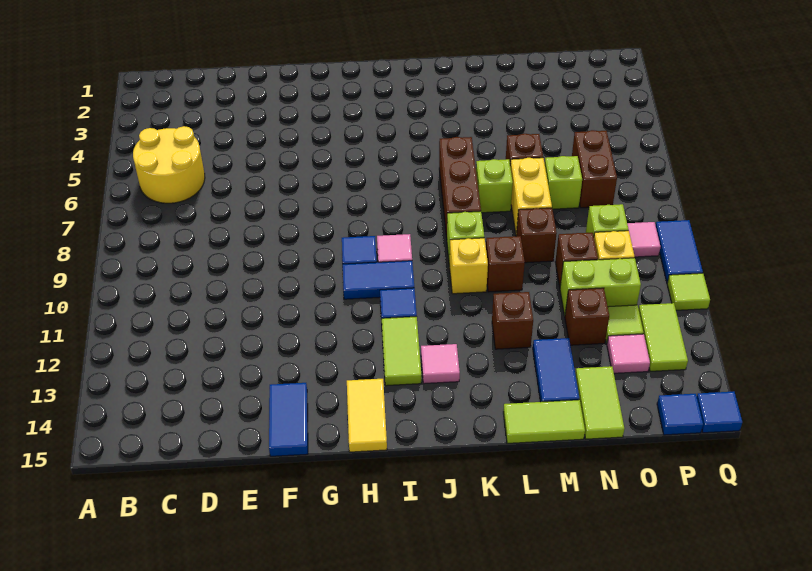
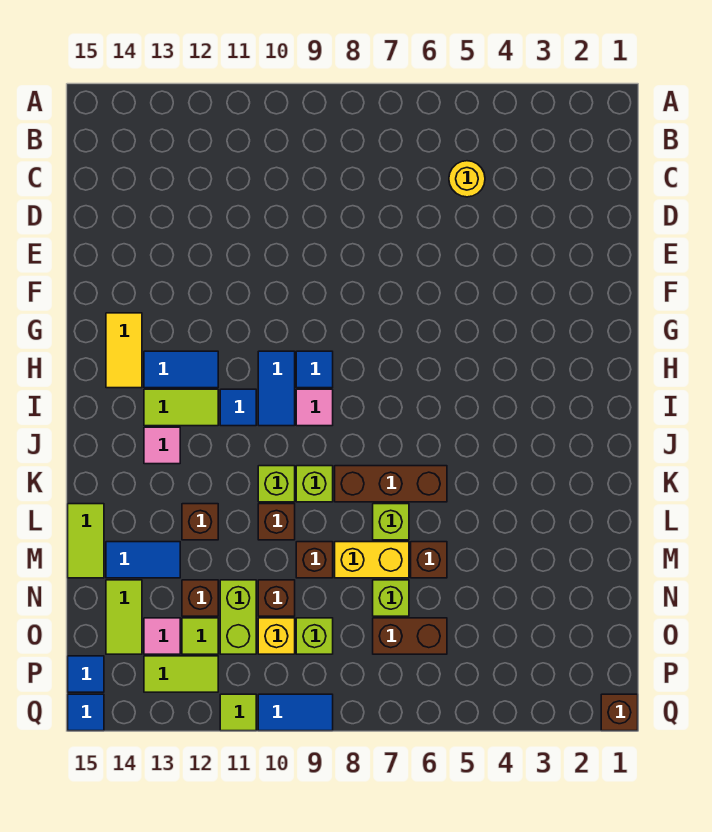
yellow 2x2 round brick [133,126,205,203] -> yellow 1x1 round brick [449,161,485,197]
blue 1x2 tile [269,383,308,456] -> blue 1x2 tile moved to [144,351,218,388]
yellow 1x2 tile [347,379,387,452] -> yellow 1x2 tile turned to [106,313,142,388]
yellow 1x1 brick [450,238,488,294] -> lime 1x1 brick [258,466,295,502]
lime 1x2 tile [575,366,624,439] -> lime 1x2 tile turned to [106,580,142,654]
pink 1x1 tile [627,222,660,257] -> none
none -> brown 1x1 brick [601,694,638,731]

